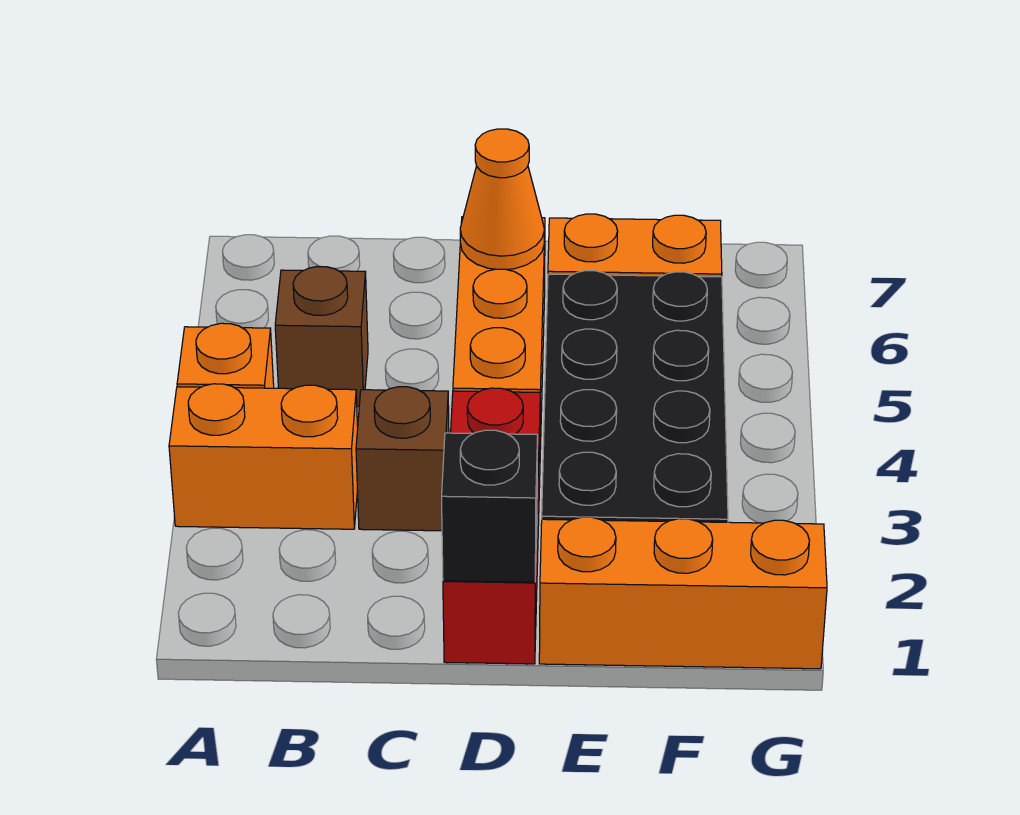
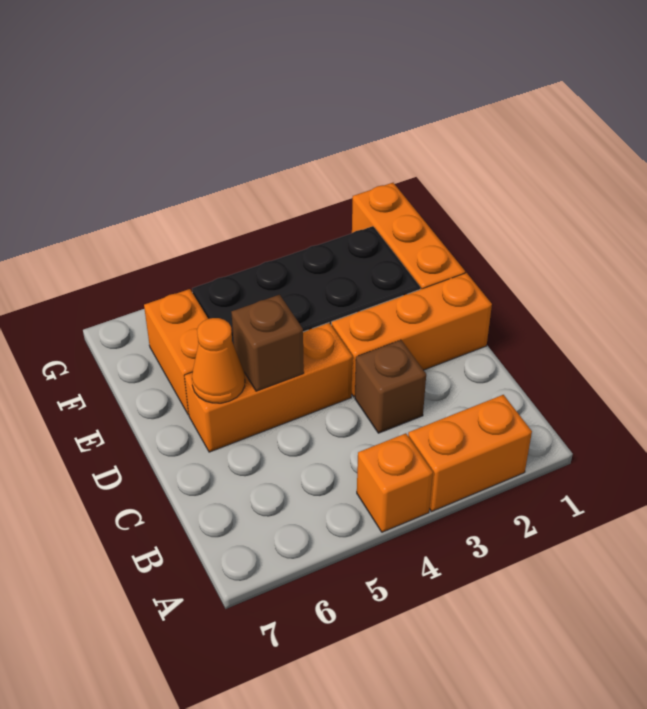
orange 1x2 brick [169,384,358,529] -> orange 1x2 brick turned to [408,395,532,511]
brown 1x1 brick [275,267,368,407] -> brown 1x1 brick moved to [231,295,304,391]
red 1x3 brick [443,388,540,664] -> orange 1x3 brick [331,273,492,397]
black 1x1 brick [442,430,538,582] -> none

